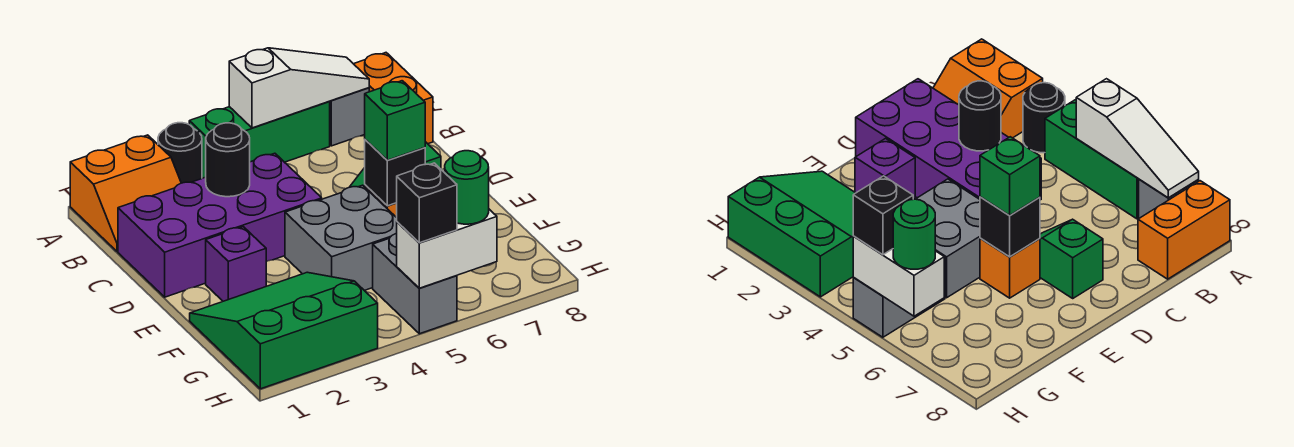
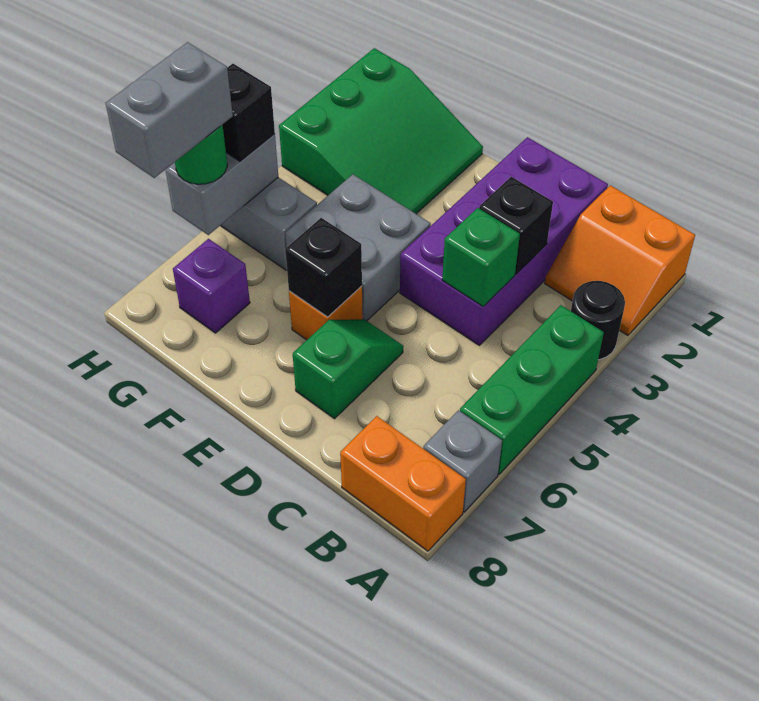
orange 2x2 slope [70,135,181,251] -> orange 2x2 slope turned to [545,185,695,336]
white 1x3 slope [229,48,369,128] -> none
black 1x1 round brick [206,123,250,197] -> black 1x1 brick [479,177,553,274]
purple 1x1 brick [206,227,266,301] -> purple 1x1 brick moved to [173,239,250,333]
green 1x1 brick [365,81,425,160] -> green 1x1 brick moved to [442,208,520,307]
white 1x2 brick [397,209,497,288] -> grey 1x2 brick [166,134,278,235]
none -> grey 1x2 brick [106,42,233,178]

